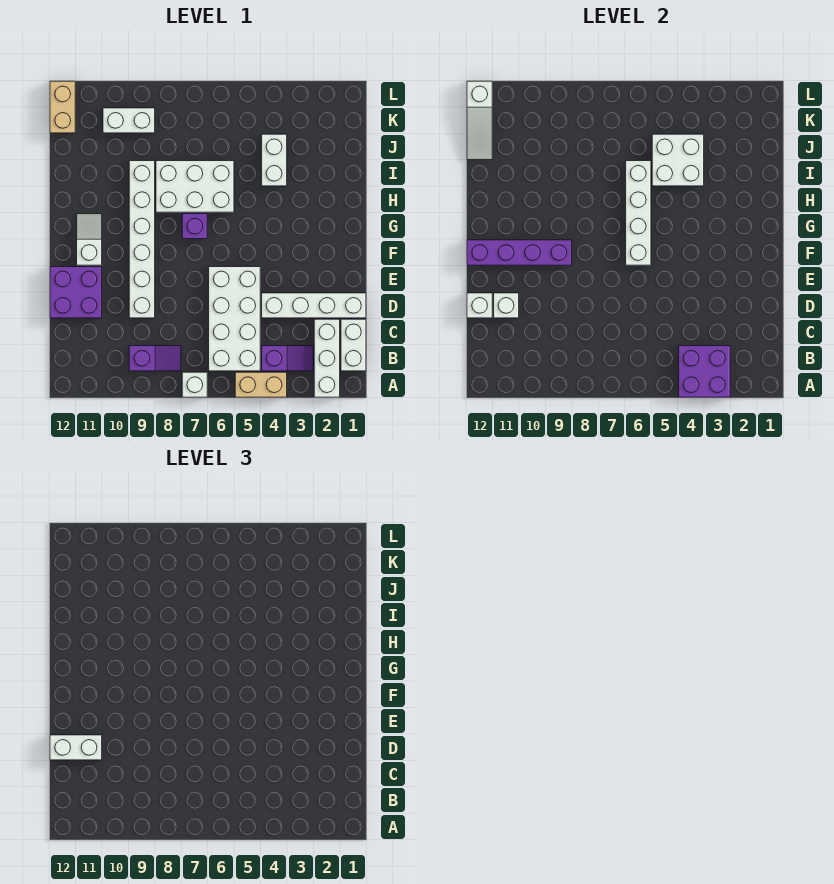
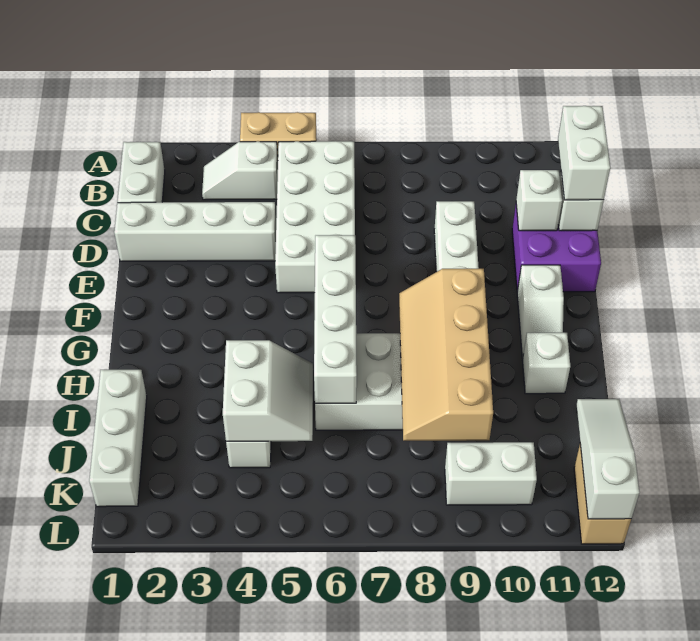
white 1x3 brick [314,319,340,397] -> white 1x3 brick moved to [89,370,147,507]
purple 2x2 brick [679,346,730,397] -> none
white 1x1 brick [182,372,207,397] -> white 1x1 brick moved to [523,333,570,394]
purple 1x2 slope [262,346,313,371] -> white 1x2 slope [202,141,278,200]
purple 1x2 slope [129,346,181,371] -> none
white 1x2 brick [50,735,102,760] -> white 1x2 brick turned to [558,106,610,200]
purple 1x4 brick [467,240,572,265] -> none
purple 1x1 brick [182,214,207,239] -> none
none -> tan 2x4 slope [399,269,493,441]
white 2x2 brick [652,134,704,186] -> white 2x2 slope [223,340,313,441]

